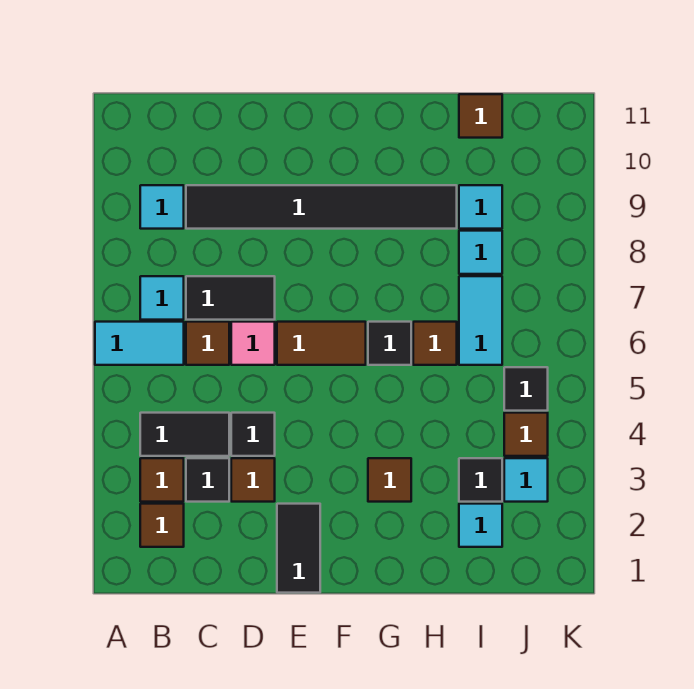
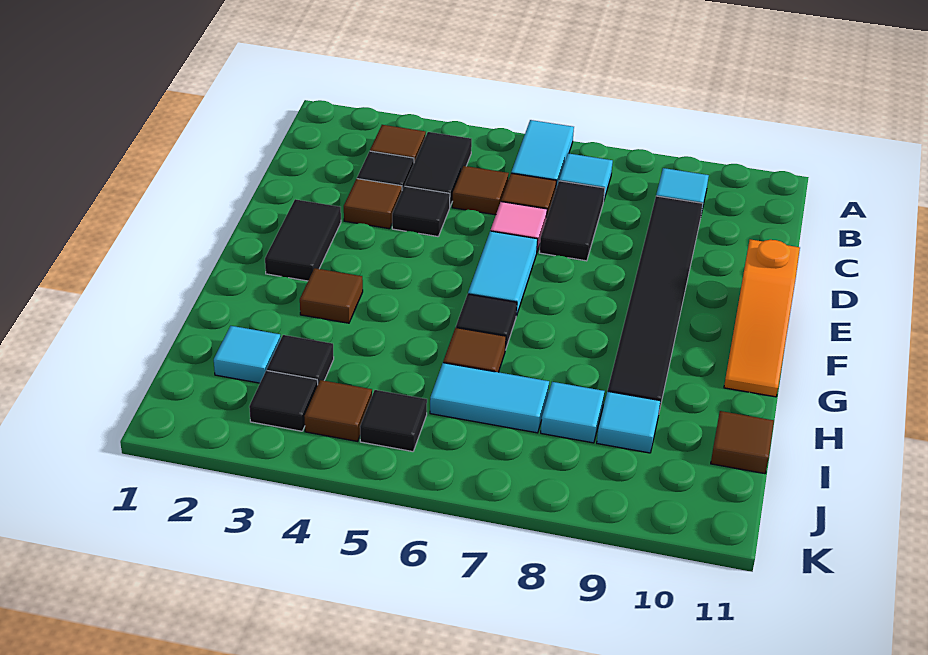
brown 1x1 tile [140,504,184,547] -> brown 1x1 tile moved to [452,166,509,215]
black 1x2 tile [277,504,320,593] -> black 1x2 tile turned to [265,199,341,281]
brown 1x2 tile [277,322,366,365] -> cyan 1x2 tile [468,231,538,316]
none -> orange 1x3 slope [724,239,800,397]
cyan 1x1 tile [504,458,548,502] -> black 1x1 tile [249,370,318,431]

